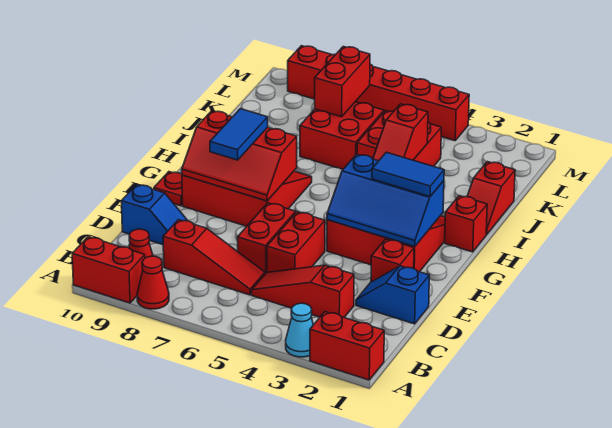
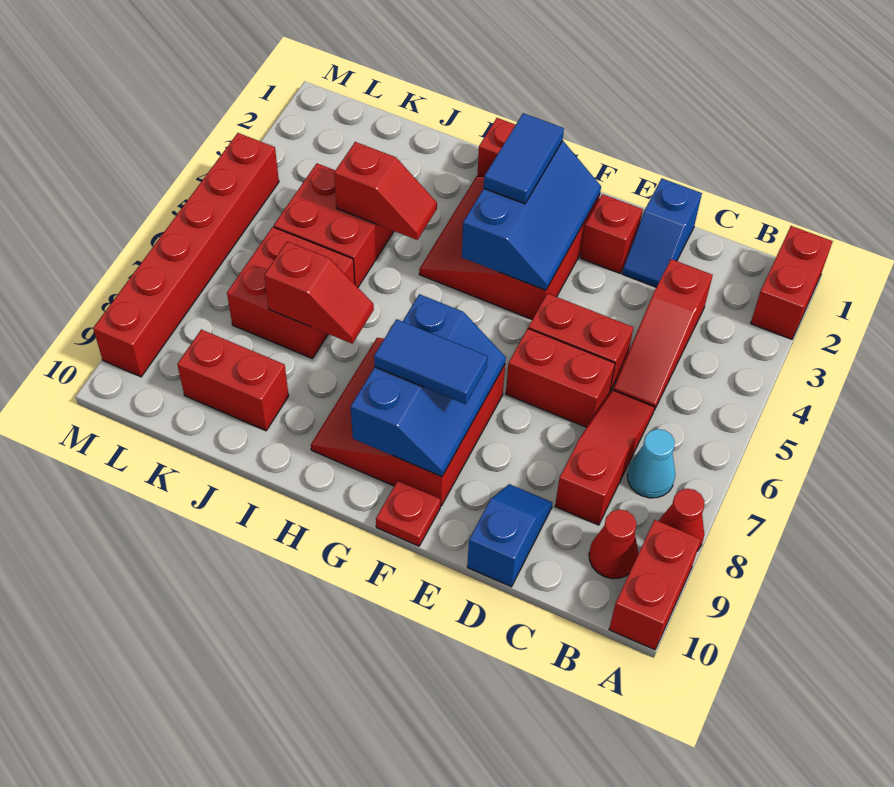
cyan 1x1 cone [286,303,313,357] -> cyan 1x1 cone moved to [627,429,675,498]
red 2x3 slope [182,111,297,201] -> blue 2x3 slope [351,294,506,477]
red 1x2 slope [467,162,515,234] -> red 1x2 slope moved to [264,241,374,344]
red 1x2 brick [315,46,370,117] -> red 1x2 brick moved to [177,330,289,431]

